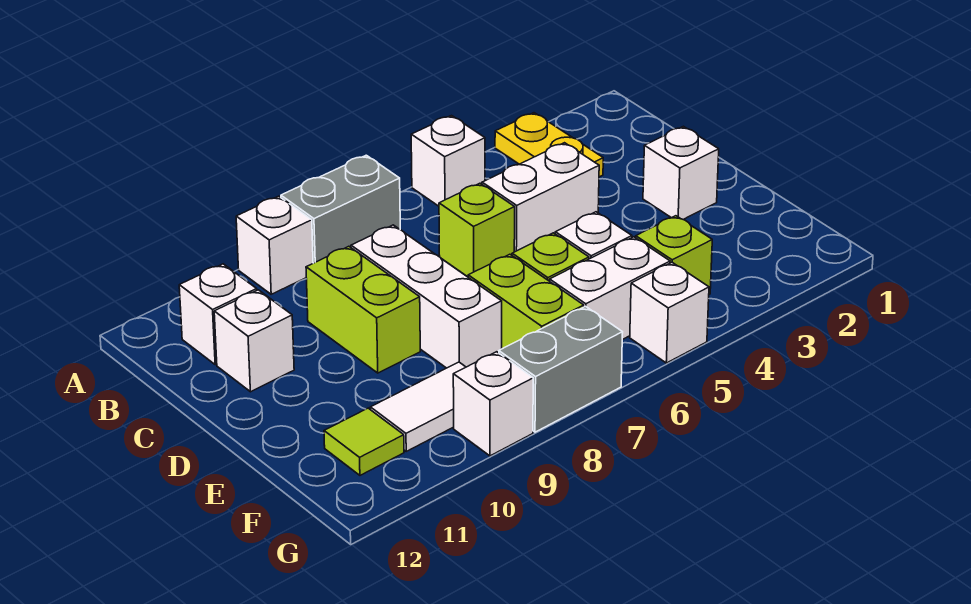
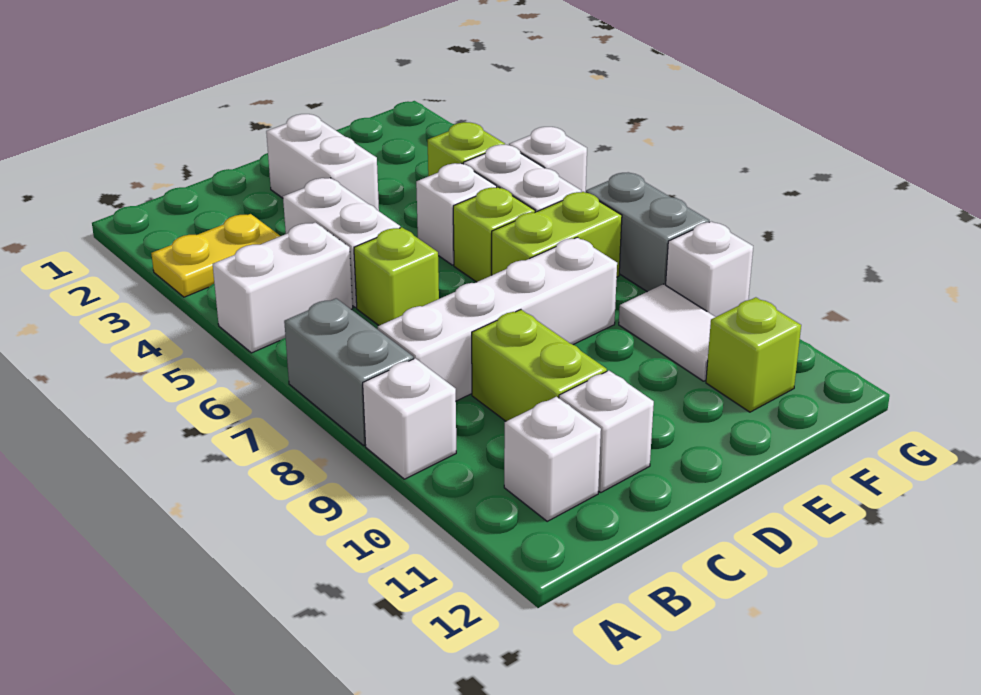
white 1x1 brick [411,116,485,206] -> white 1x2 brick [213,222,353,353]
white 1x3 brick [351,225,502,368] -> white 1x4 brick [378,237,617,401]
lime 1x2 brick [306,246,420,373] -> lime 1x2 brick turned to [472,310,607,421]
white 1x1 brick [643,126,719,220] -> white 1x2 brick [266,114,379,211]
lime 1x1 tile [324,408,404,475] -> lime 1x1 brick [706,297,801,412]

